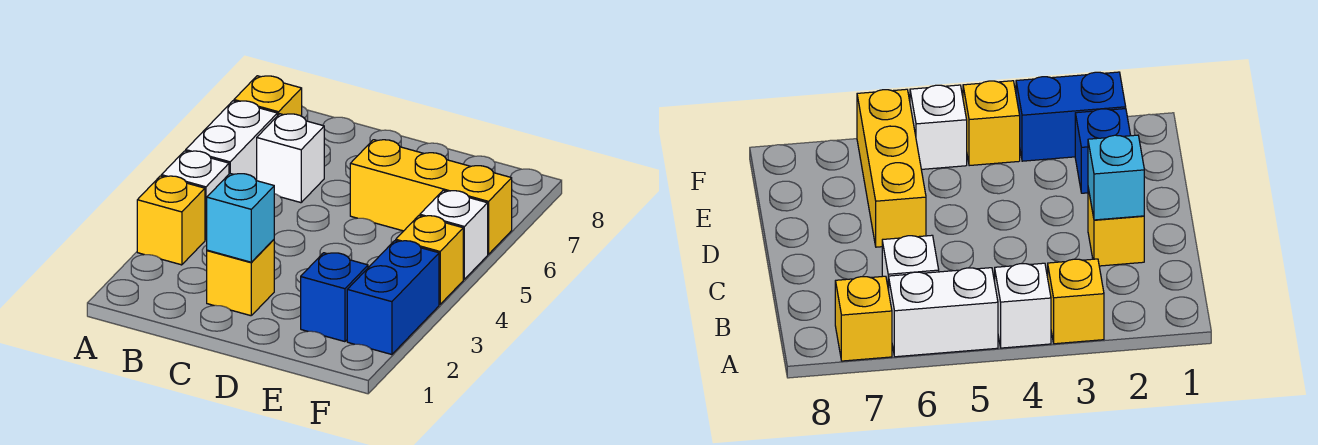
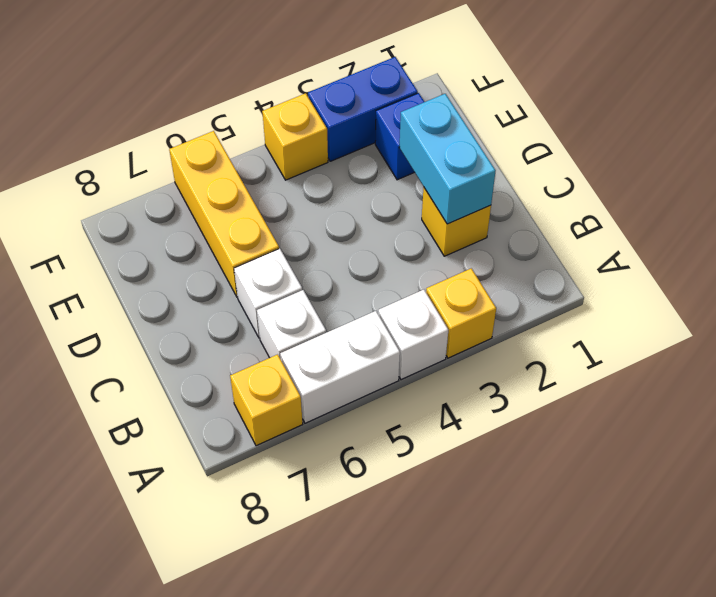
cyan 1x1 brick [207,174,274,262] -> cyan 1x2 brick [399,94,496,224]
white 1x1 brick [420,191,488,279] -> white 1x1 brick moved to [234,249,302,338]

